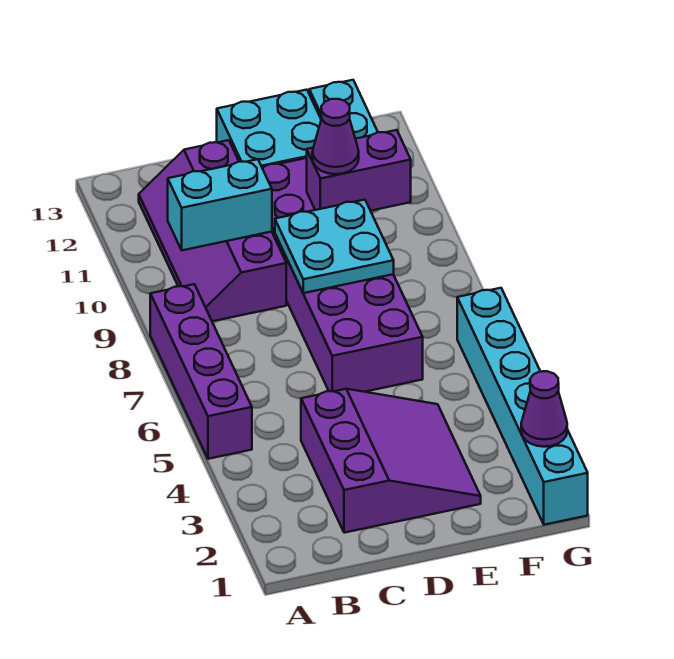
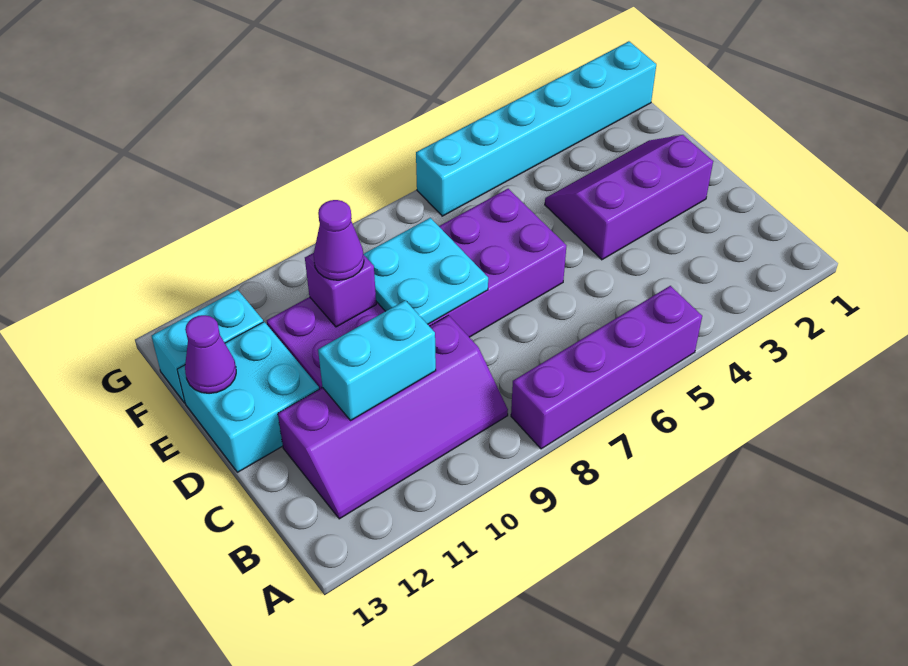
cyan 1x2 brick [168,159,272,250] -> cyan 1x2 brick turned to [318,300,436,420]
purple 3x3 slope [301,389,481,533] -> purple 2x3 slope [545,135,713,260]
purple 1x2 brick [307,130,411,211] -> purple 1x1 brick [305,253,376,327]
purple 1x1 cone [521,371,567,447] -> purple 1x1 cone moved to [185,315,236,393]

